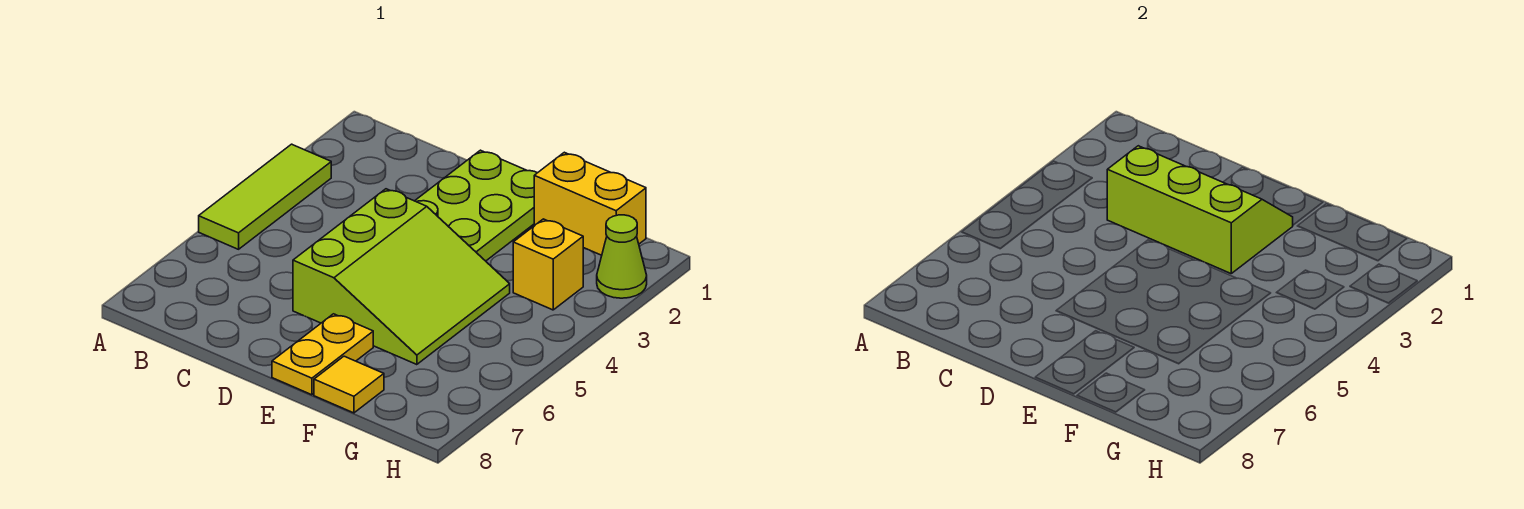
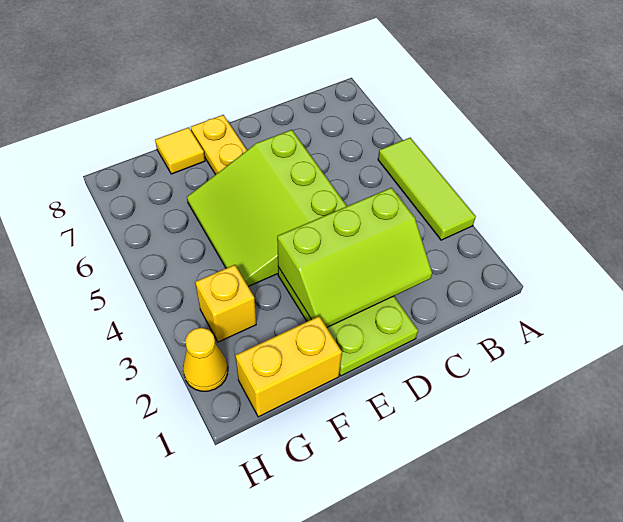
lime 1x1 cone [597,215,647,298] -> yellow 1x1 cone [183,328,228,391]

